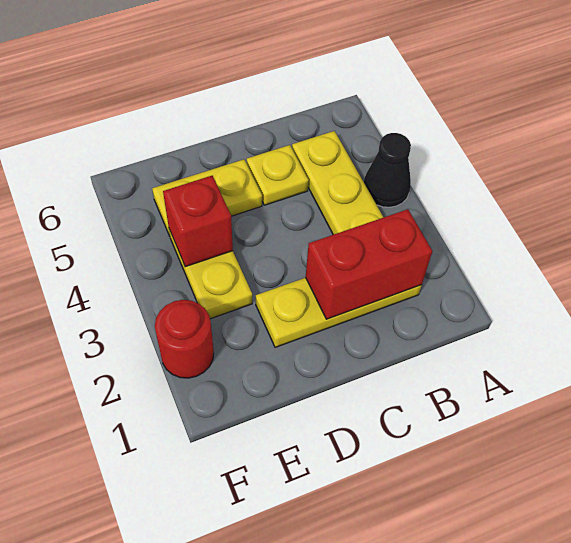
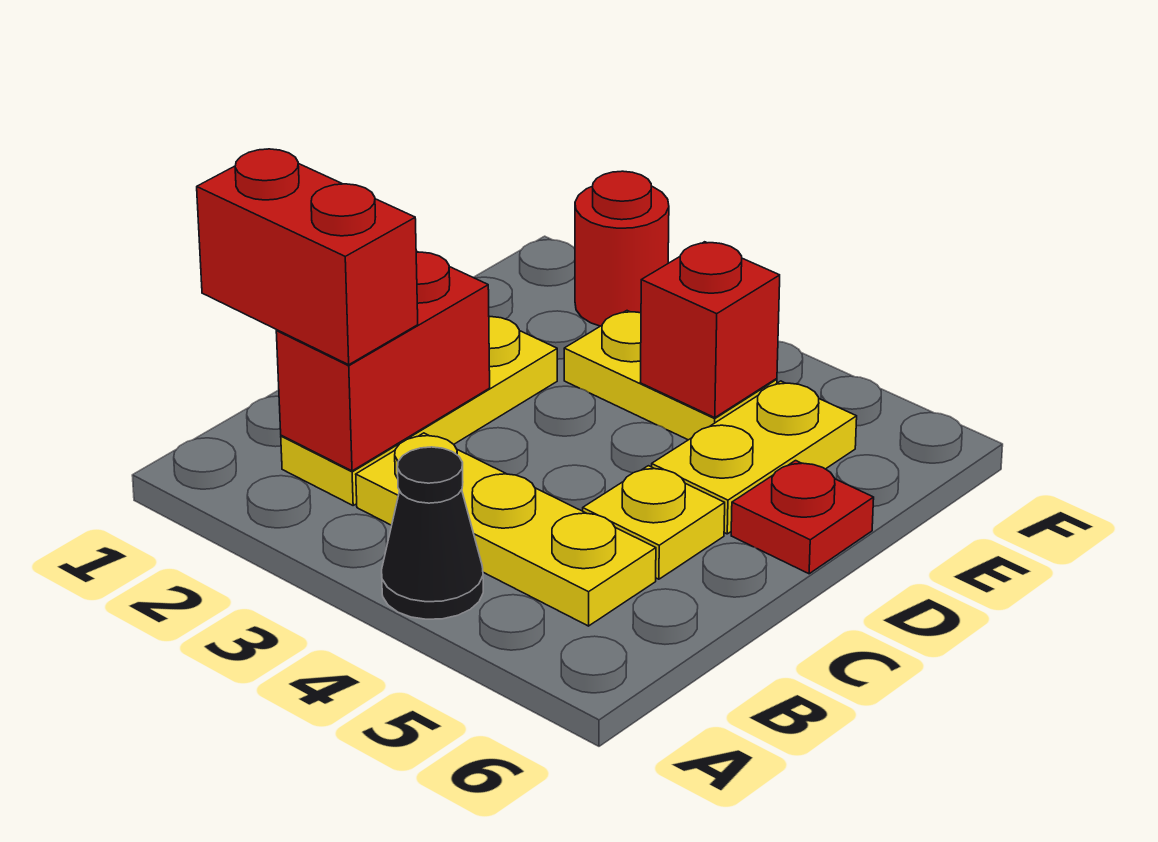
none -> red 1x2 brick [197,149,418,365]
none -> red 1x1 plate [731,461,874,574]

